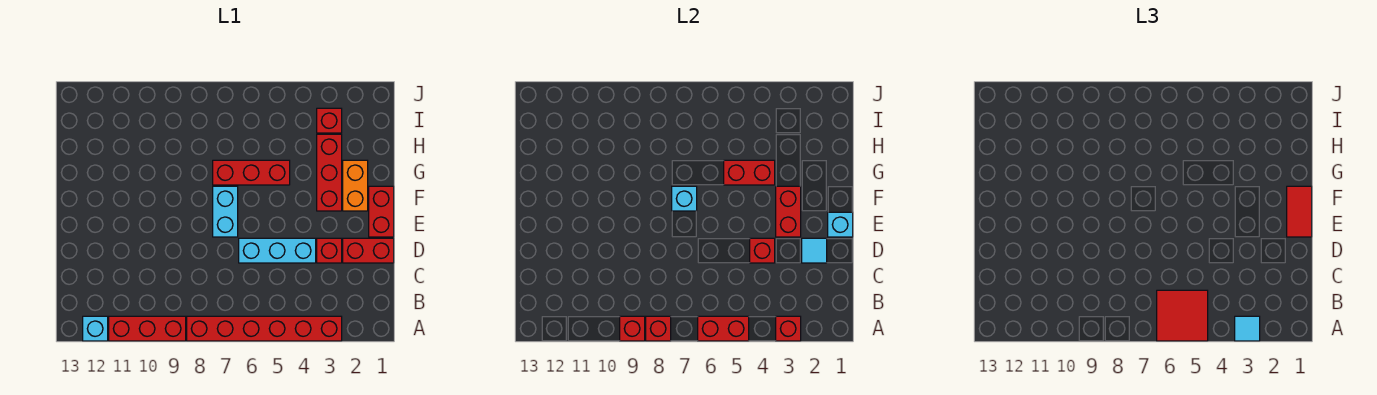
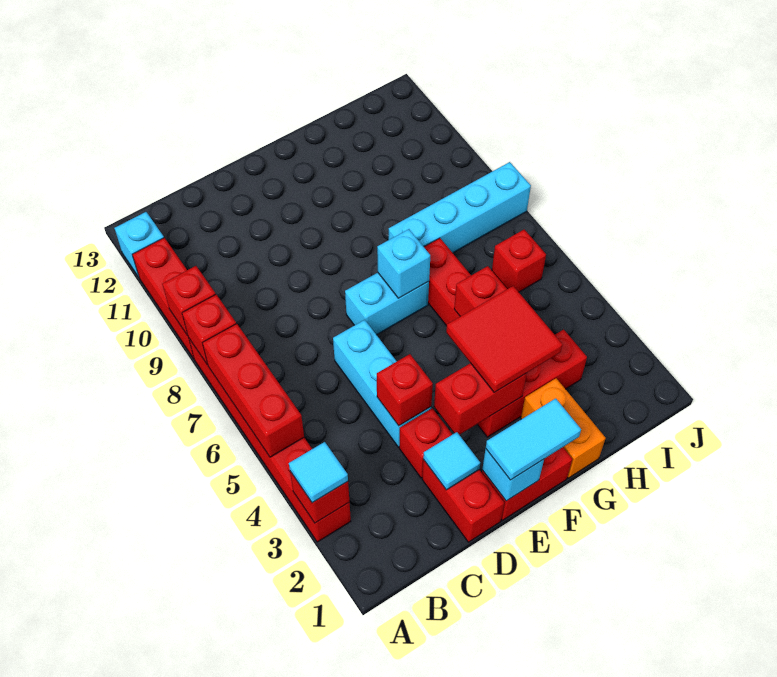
red 1x2 brick [698,316,749,341] -> red 1x3 brick [203,324,304,457]
red 2x2 tile [1157,290,1208,341] -> red 2x2 tile moved to [446,286,562,392]
red 1x2 tile [1287,186,1312,237] -> cyan 1x2 tile [486,398,581,480]
orange 1x2 brick [343,160,368,211] -> orange 1x2 brick turned to [521,378,606,478]
none -> cyan 1x4 brick [389,162,531,253]
red 1x1 brick [317,108,342,133] -> red 1x1 brick moved to [492,229,546,292]

